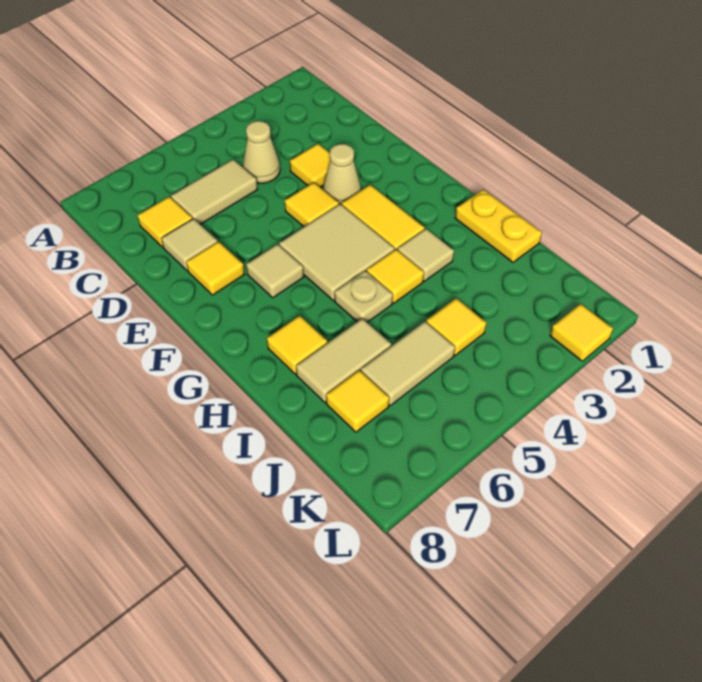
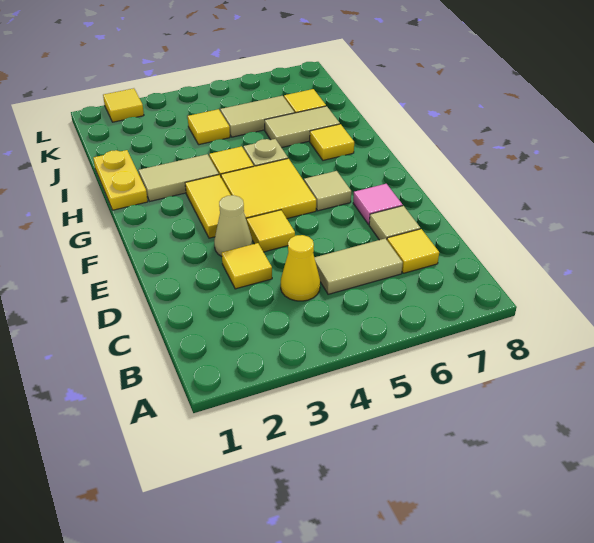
tan 1x1 cone [243,121,280,183] -> yellow 1x1 cone [281,235,320,301]
yellow 1x1 tile [186,242,245,295] -> pink 1x1 tile [353,184,403,225]
tan 2x2 tile [279,204,395,300] -> yellow 2x2 tile [221,158,316,219]
tan 1x1 tile [397,229,454,281] -> tan 1x2 tile [139,154,219,201]

